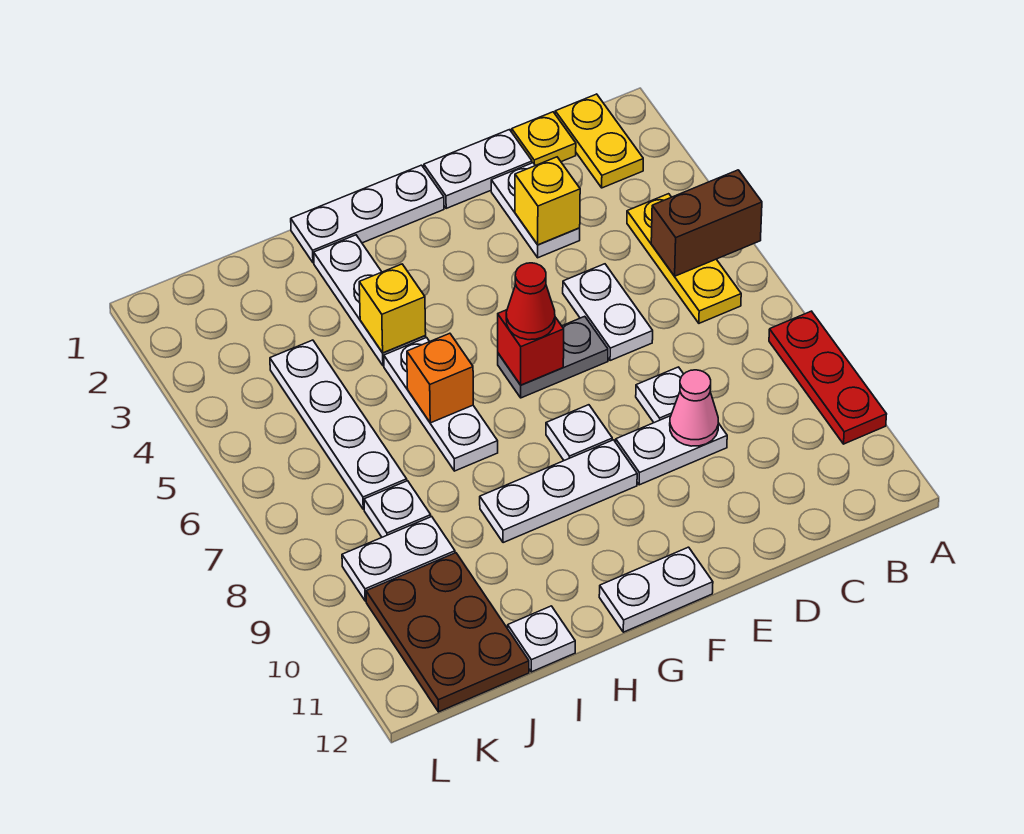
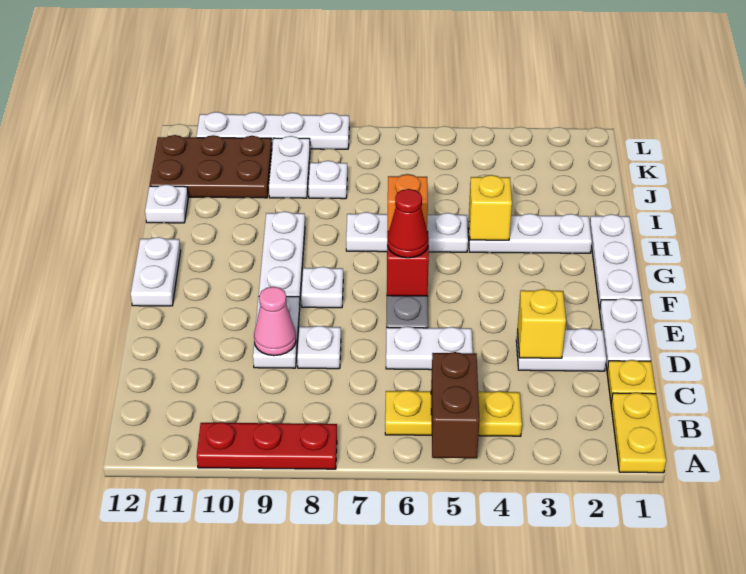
yellow 1x2 plate [555,94,643,188] -> yellow 1x2 plate turned to [611,393,666,473]
white 1x4 plate [270,340,407,509] -> white 1x4 plate moved to [196,112,349,149]

